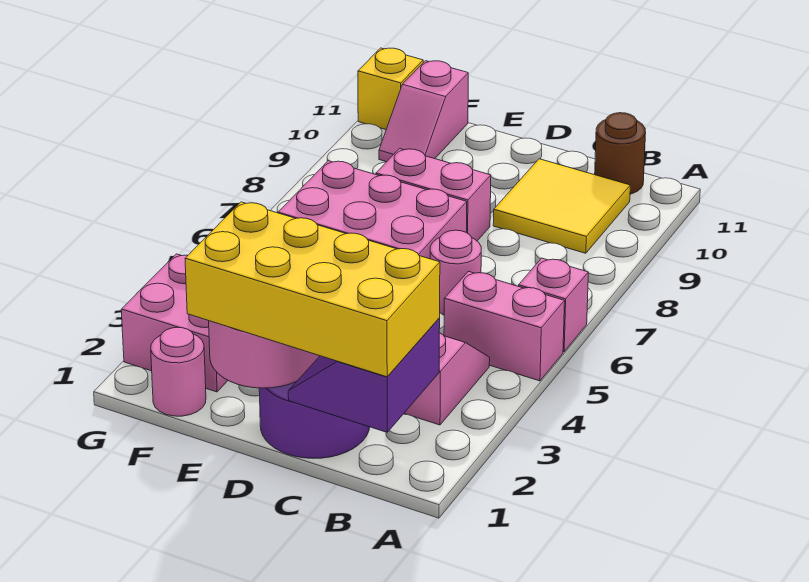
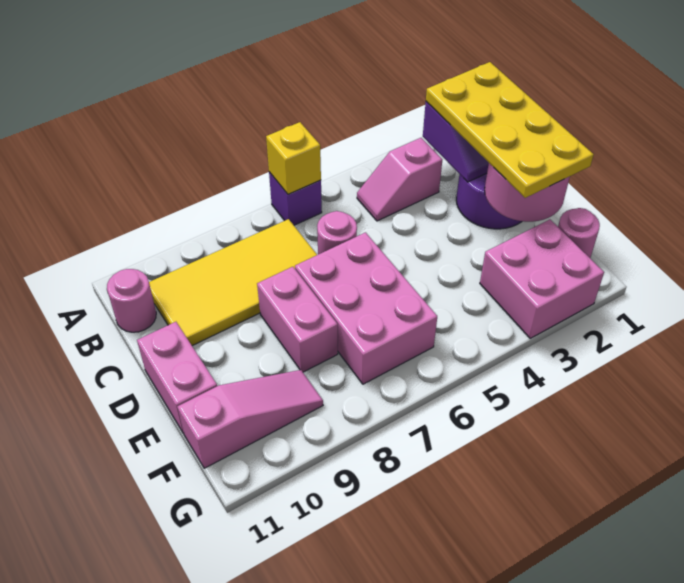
pink 1x2 brick [444,271,565,381] -> pink 1x2 brick moved to [137,322,217,433]
pink 1x1 brick [519,258,588,352] -> purple 1x1 brick [269,172,322,225]
yellow 2x4 brick [185,202,440,377] -> yellow 2x4 plate [426,62,594,198]
yellow 2x2 tile [493,159,630,253] -> yellow 2x4 tile [149,219,317,346]
brown 1x1 round brick [595,113,646,194] -> pink 1x1 round brick [107,269,156,332]
pink 1x2 slope [379,61,468,162] -> pink 1x3 slope [177,370,323,468]
yellow 1x1 brick [358,48,423,129] -> yellow 1x1 brick moved to [266,122,321,194]

